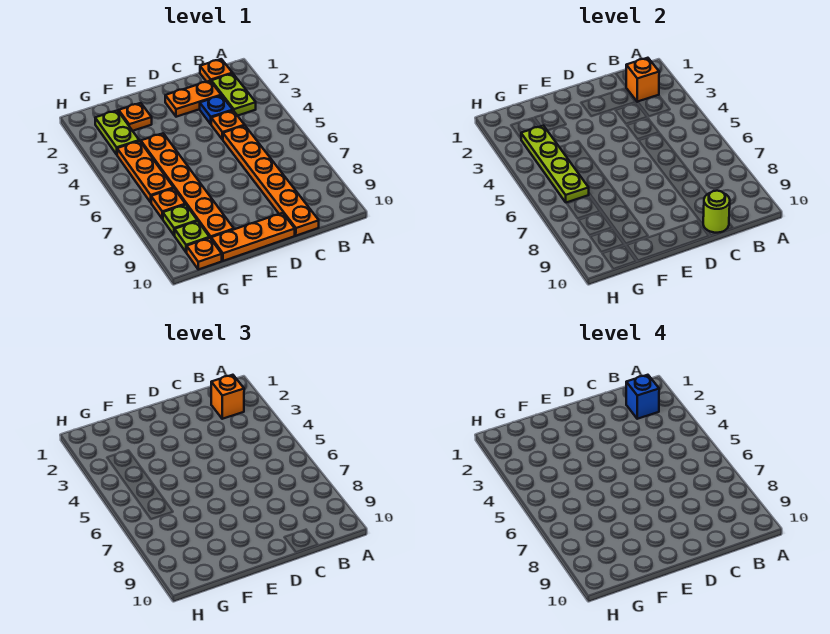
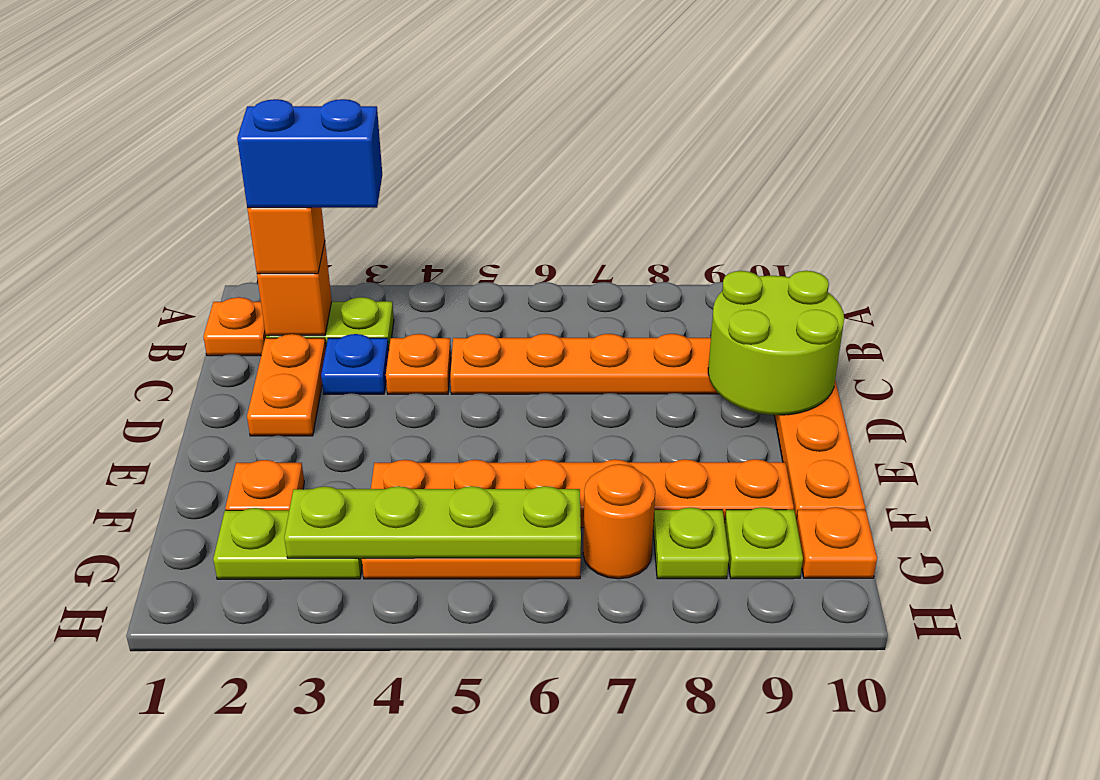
blue 1x1 brick [626,375,659,419] -> blue 1x2 brick [237,99,382,208]
lime 1x1 round brick [703,191,730,233] -> lime 2x2 round brick [708,271,844,415]
orange 1x1 plate [151,188,185,219] -> orange 1x1 round brick [583,464,655,579]

